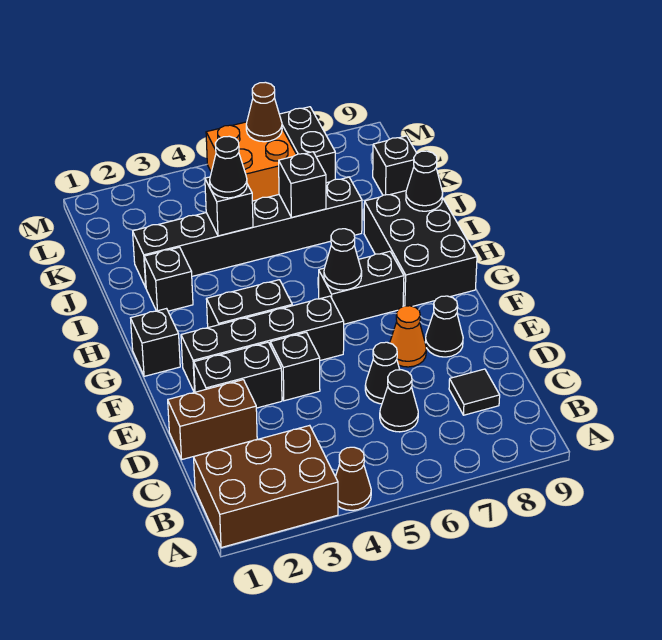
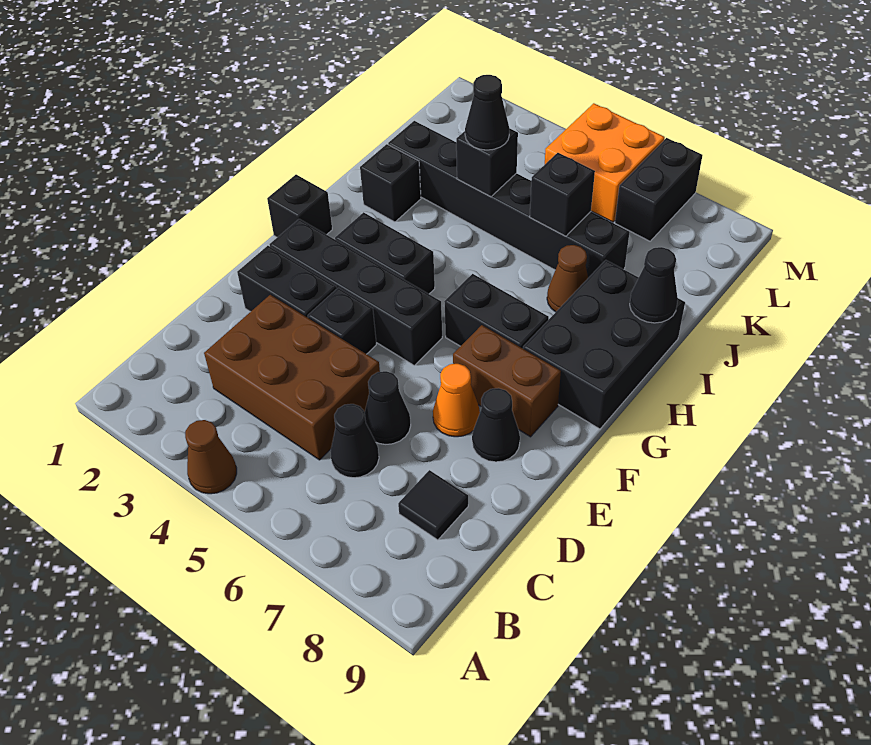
brown 2x3 brick [194,425,338,548] -> brown 2x3 brick moved to [204,295,380,460]
brown 1x2 brick [168,380,257,459] -> brown 1x2 brick moved to [453,325,561,437]
black 1x1 cone [324,229,362,290] -> none
black 1x1 brick [373,136,417,195] -> none
brown 1x1 cone [246,82,282,142] -> brown 1x1 cone moved to [547,245,588,312]

